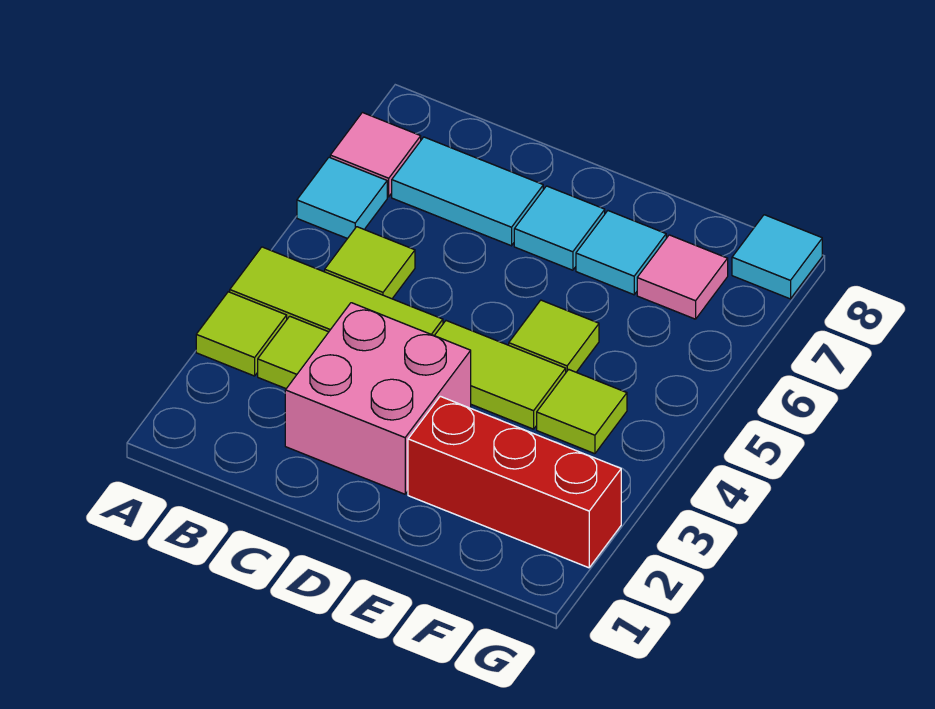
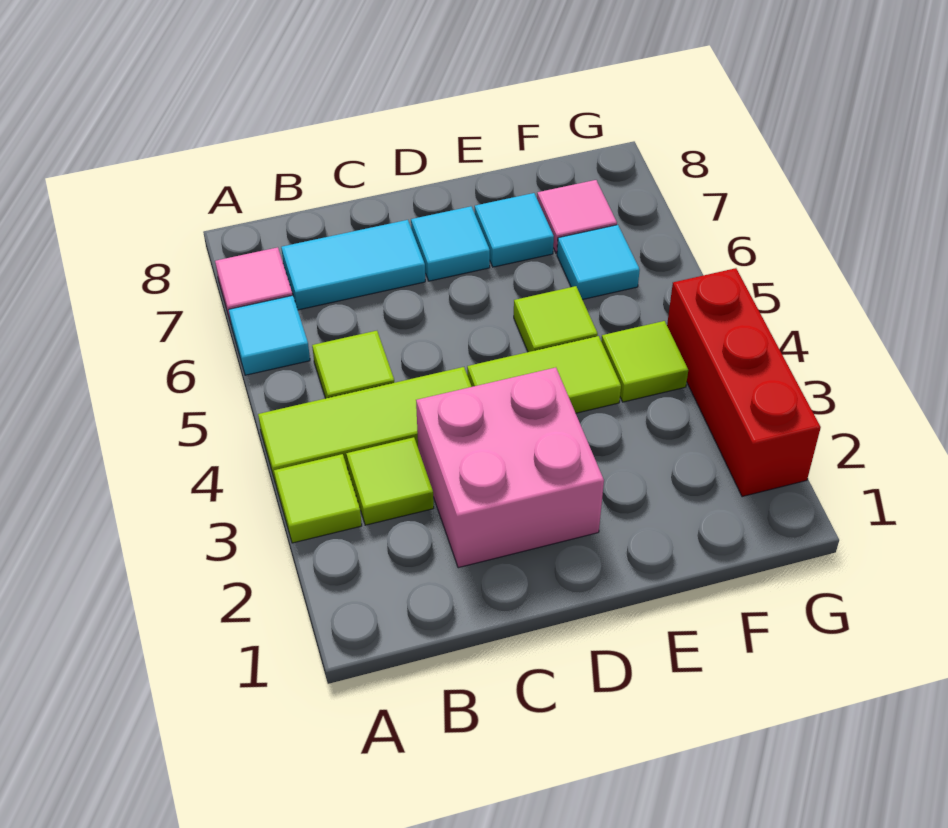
red 1x3 brick [408,396,621,568] -> red 1x3 brick turned to [667,268,821,497]
cyan 1x1 tile [732,215,822,299] -> cyan 1x1 tile moved to [557,225,640,299]

